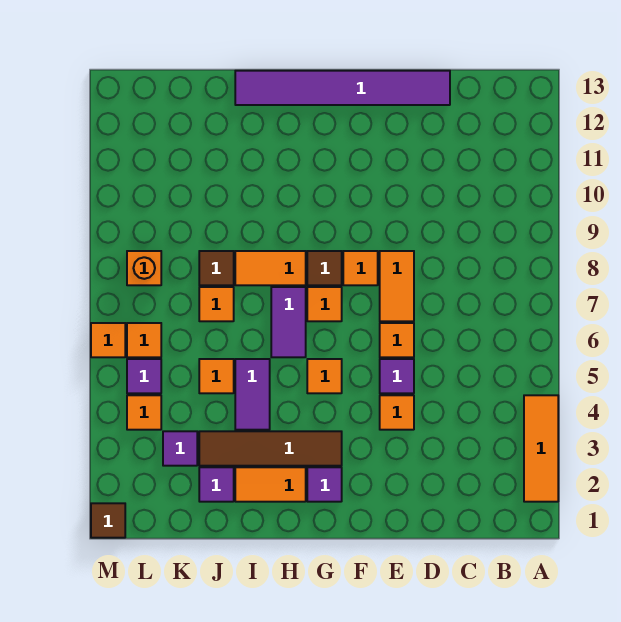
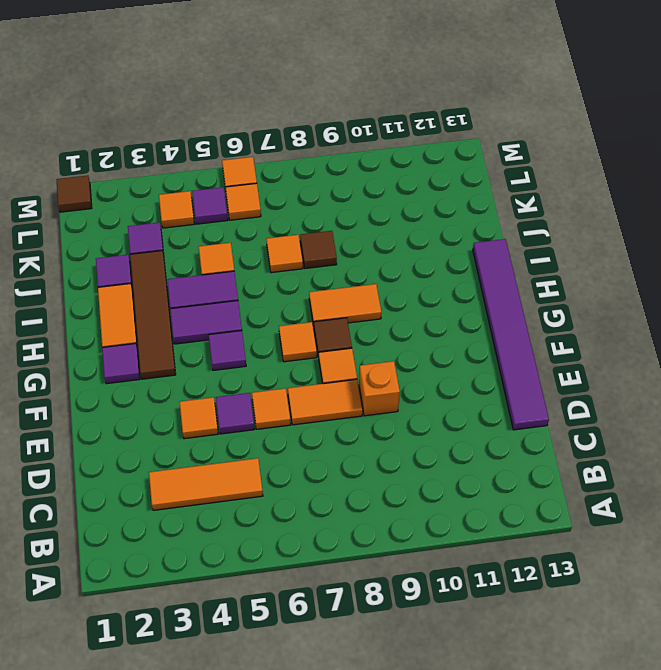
orange 1x3 tile [524,395,558,502] -> orange 1x3 tile moved to [149,458,263,510]
orange 1x1 tile [307,359,342,393] -> purple 1x1 tile [209,331,246,370]
purple 1x2 tile [271,287,306,357] -> purple 1x2 tile moved to [170,301,242,344]
orange 1x2 tile [235,251,306,285] -> orange 1x2 tile turned to [309,284,381,325]
orange 1x1 brick [127,251,161,285] -> orange 1x1 brick moved to [359,361,400,416]

